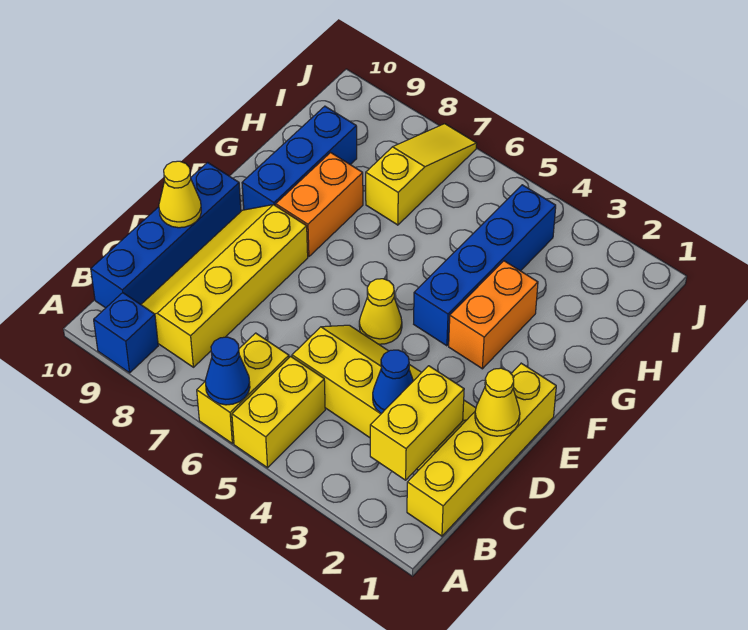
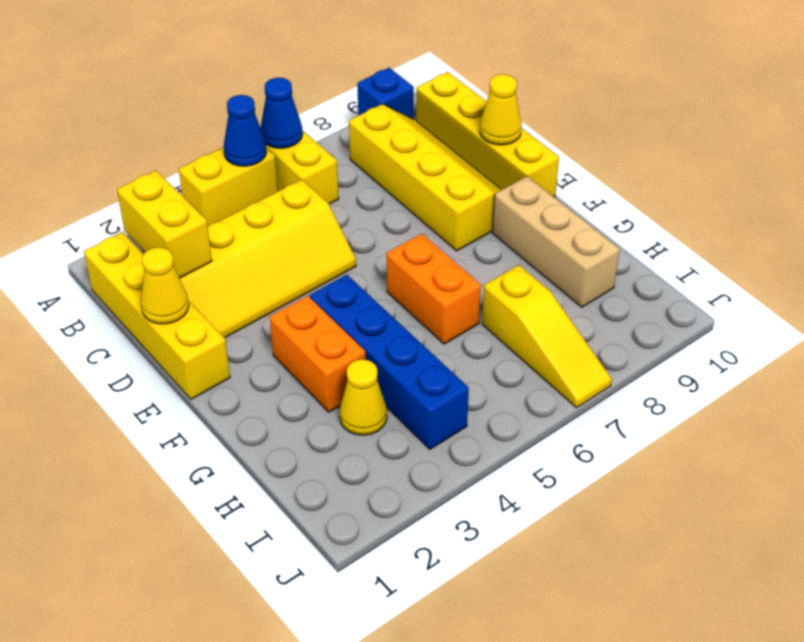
yellow 1x2 brick [232,356,325,468] -> yellow 1x2 brick turned to [179,147,278,226]
blue 1x4 brick [91,162,241,308] -> yellow 1x4 brick [416,72,559,197]
blue 1x1 cone [373,350,413,414] -> blue 1x1 cone moved to [224,95,267,166]
yellow 1x1 cone [359,279,402,344] -> yellow 1x1 cone moved to [339,359,387,435]
orange 1x2 brick [276,153,363,257] -> orange 1x2 brick moved to [387,234,481,344]
blue 1x3 brick [242,106,357,210] -> tan 1x3 brick [492,176,620,307]

